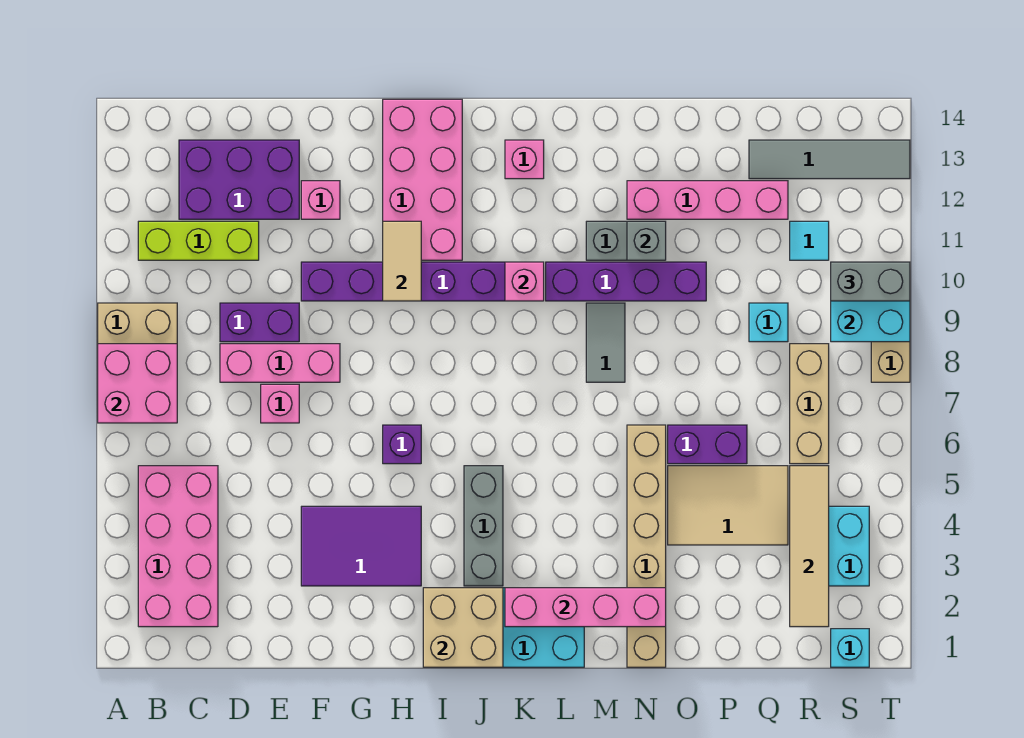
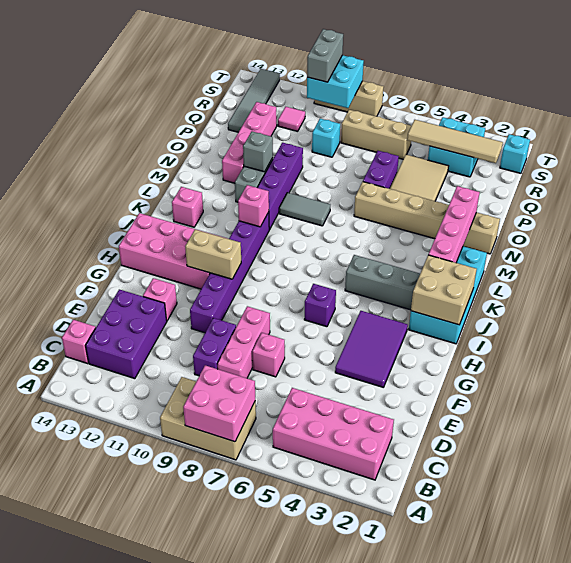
lime 1x3 brick [138,221,259,260] -> none
none -> pink 1x1 brick [62,320,96,363]
tan 1x2 tile [383,221,421,301] -> tan 1x2 brick [185,229,241,279]
cyan 1x1 tile [790,221,829,260] -> pink 1x1 tile [278,107,305,131]

